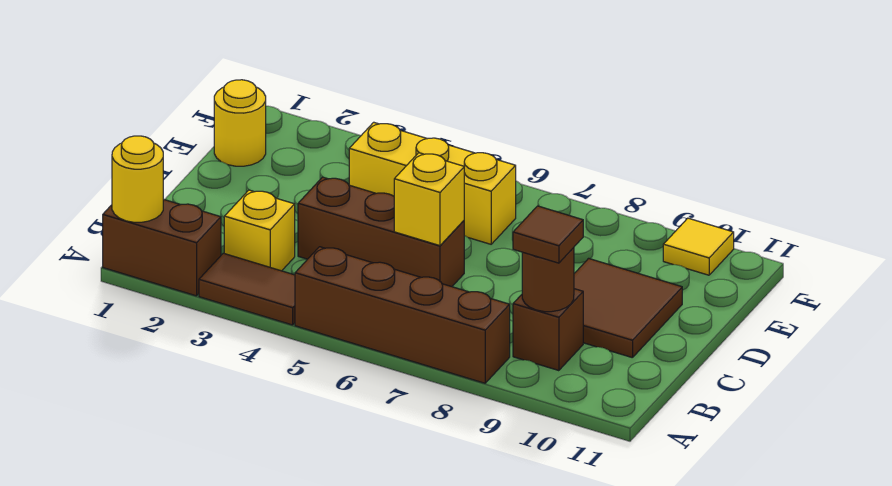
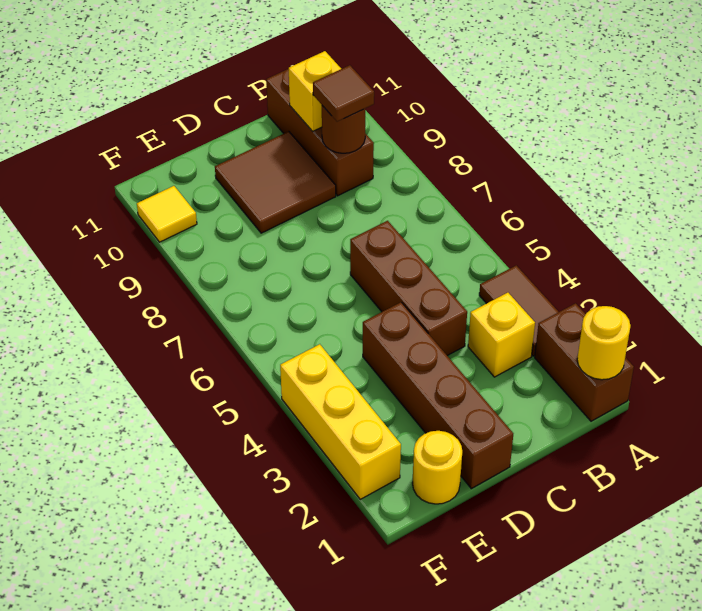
brown 1x4 brick [295,247,510,383] -> brown 1x4 brick moved to [363,302,513,489]
brown 1x1 brick [513,289,583,371] -> brown 1x3 brick [266,69,374,196]
yellow 1x1 brick [394,153,464,246] -> yellow 1x1 brick moved to [289,51,341,131]
yellow 1x3 brick [349,122,516,244] -> yellow 1x3 brick moved to [280,344,401,499]

